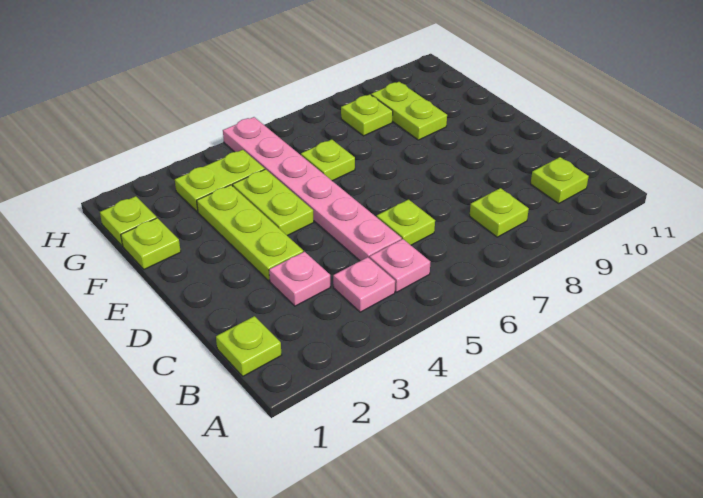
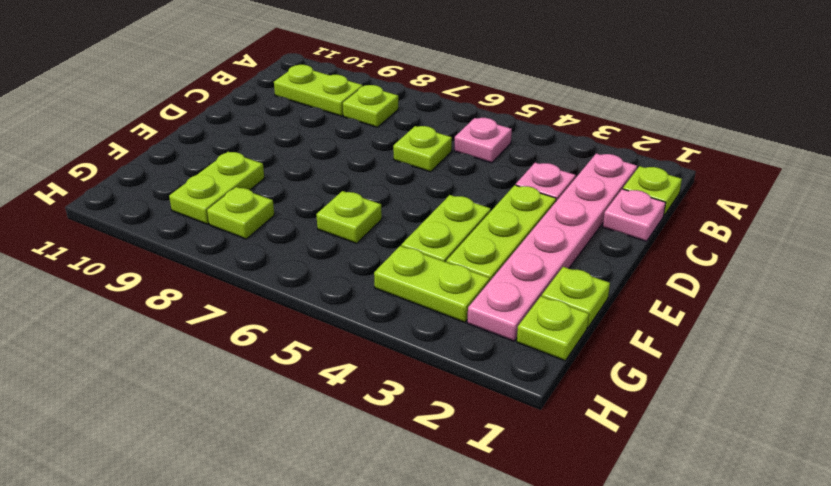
pink 1x1 plate [333,257,395,312] -> pink 1x1 plate moved to [603,189,666,241]
lime 1x1 plate [531,157,589,203] -> lime 1x2 plate [274,65,363,116]
pink 1x6 plate [223,117,402,261] -> pink 1x6 plate moved to [467,154,637,341]

